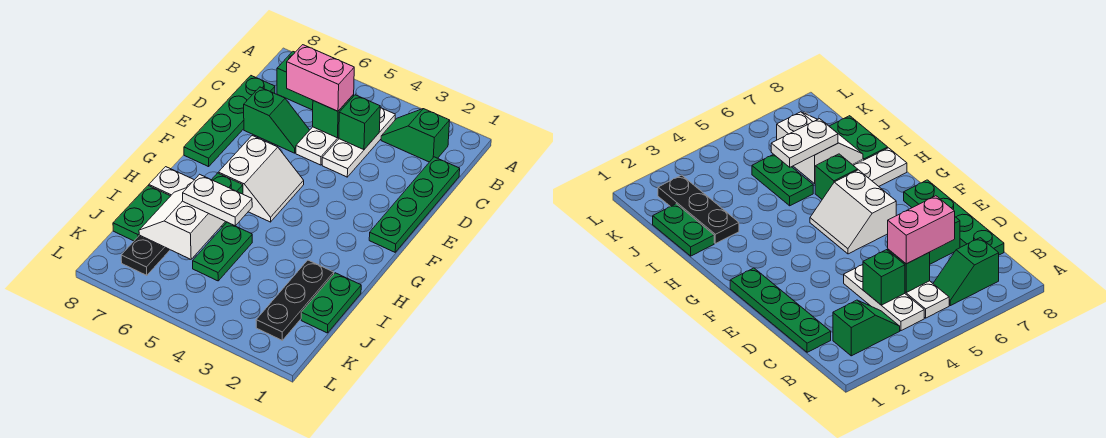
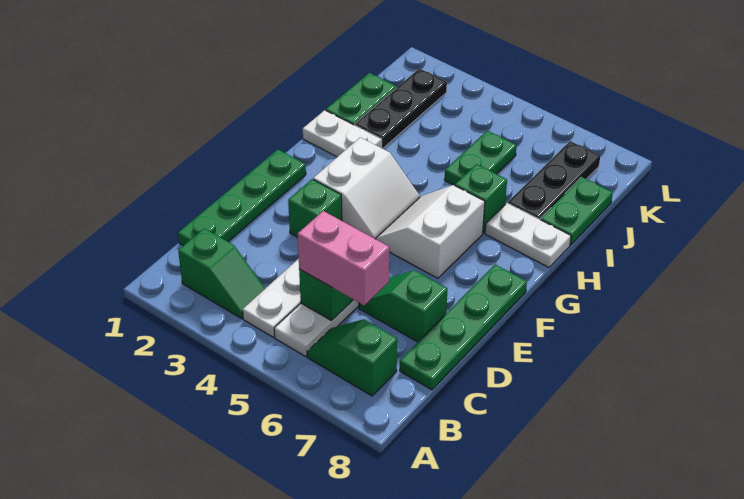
green 1x1 brick [339,95,380,150] -> green 1x1 brick moved to [288,179,342,237]
white 1x2 plate [183,174,252,226] -> white 1x2 plate moved to [303,110,382,157]
white 2x2 slope [139,188,225,259] -> white 2x2 slope moved to [313,137,420,239]

